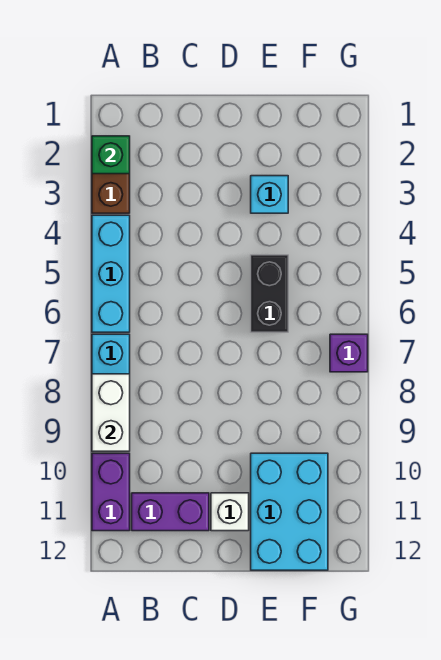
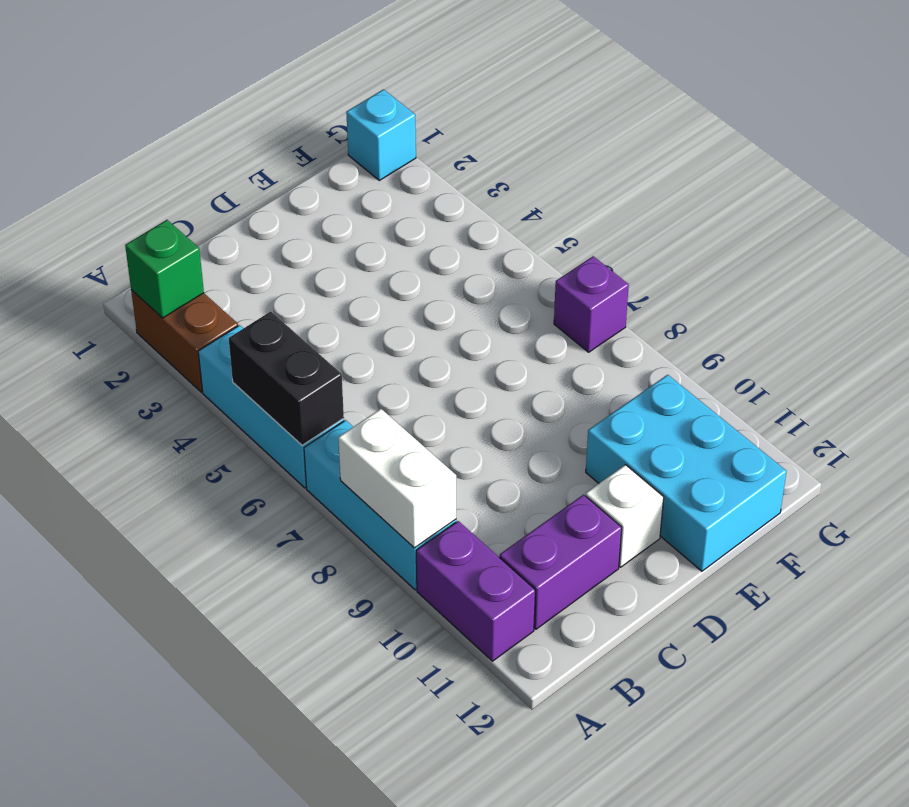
cyan 1x1 brick [251,176,288,213] -> cyan 1x1 brick moved to [346,90,416,180]
black 1x2 brick [251,255,288,332] -> black 1x2 brick moved to [229,311,344,445]

